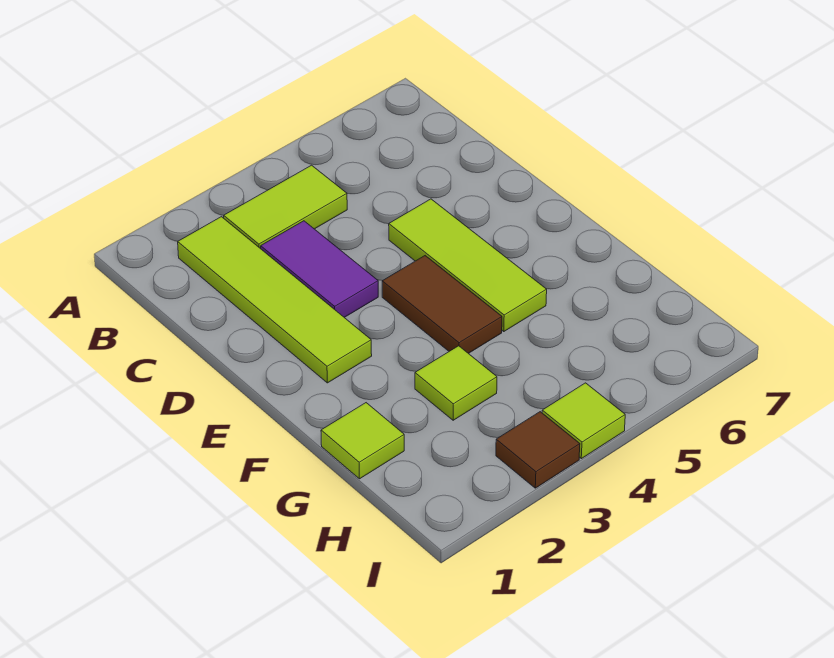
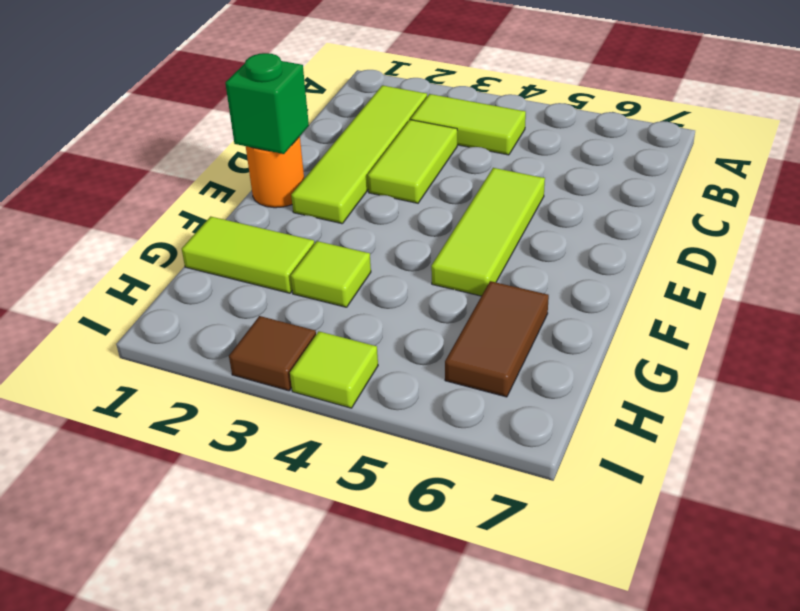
purple 1x2 tile [261,221,378,317] -> lime 1x2 tile [368,120,457,203]
none -> orange 1x1 round brick [246,137,304,208]
none -> green 1x1 brick [225,53,309,154]
brown 1x2 tile [382,256,502,354] -> brown 1x2 tile moved to [445,281,549,397]
lime 1x1 tile [321,403,404,479] -> lime 1x2 tile [182,216,314,293]

